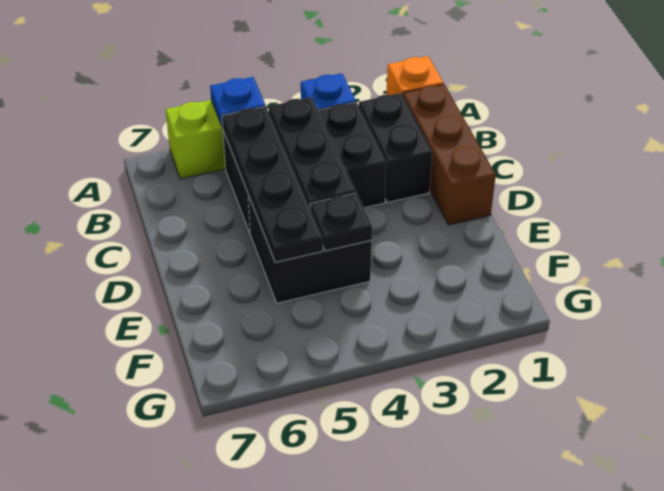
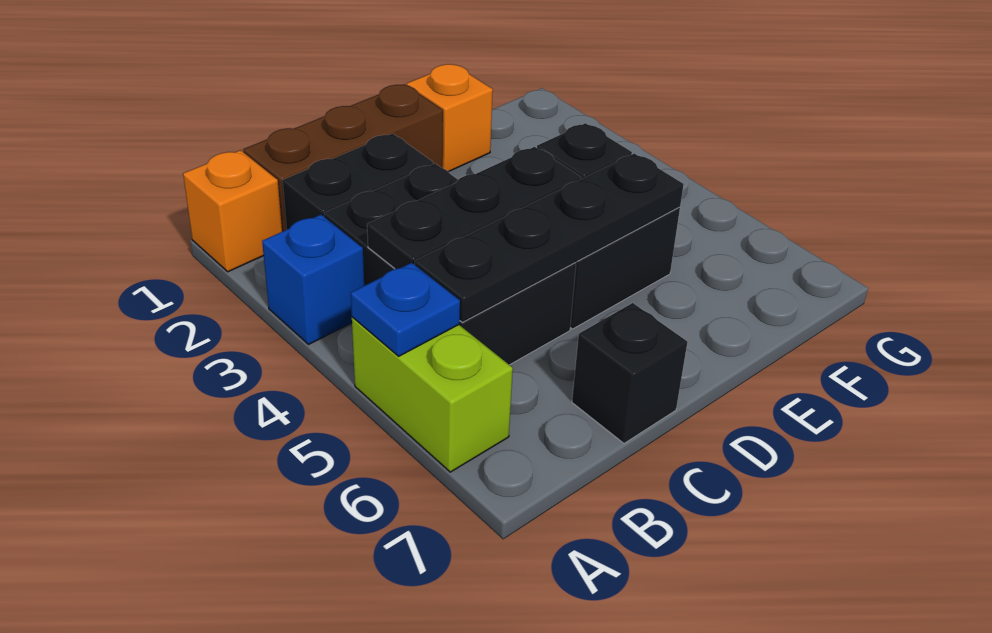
none -> black 1x1 brick [572,303,687,443]
none -> orange 1x1 brick [407,64,493,172]

